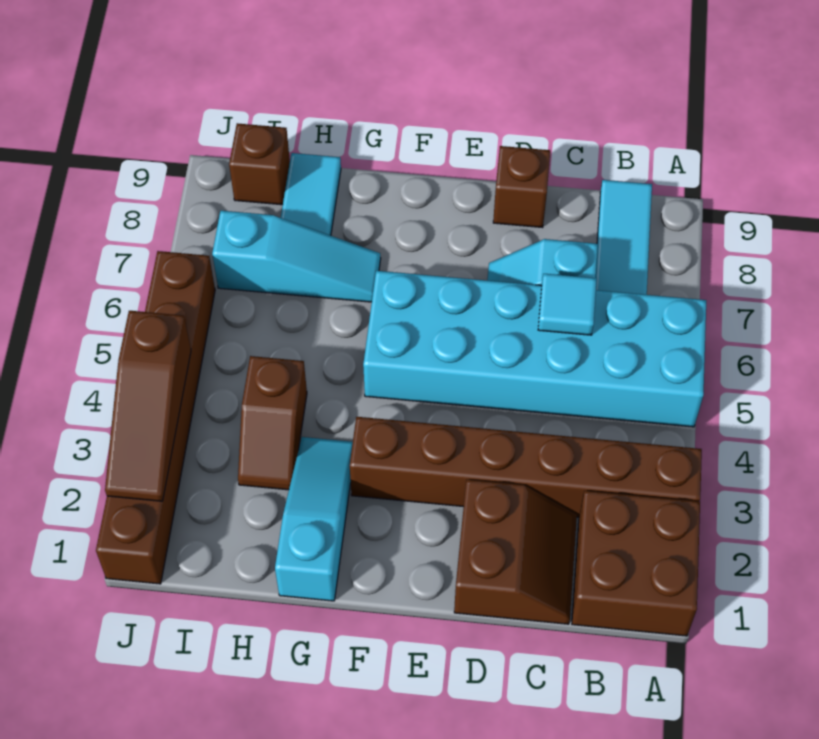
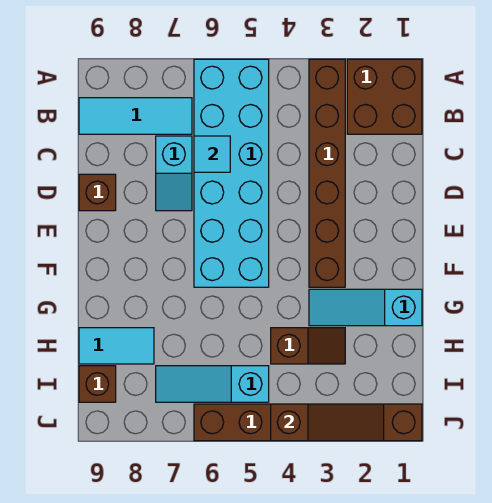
brown 2x2 slope [454,480,577,624] -> none
cyan 1x3 slope [212,211,381,302] -> cyan 1x3 slope turned to [156,366,269,402]

